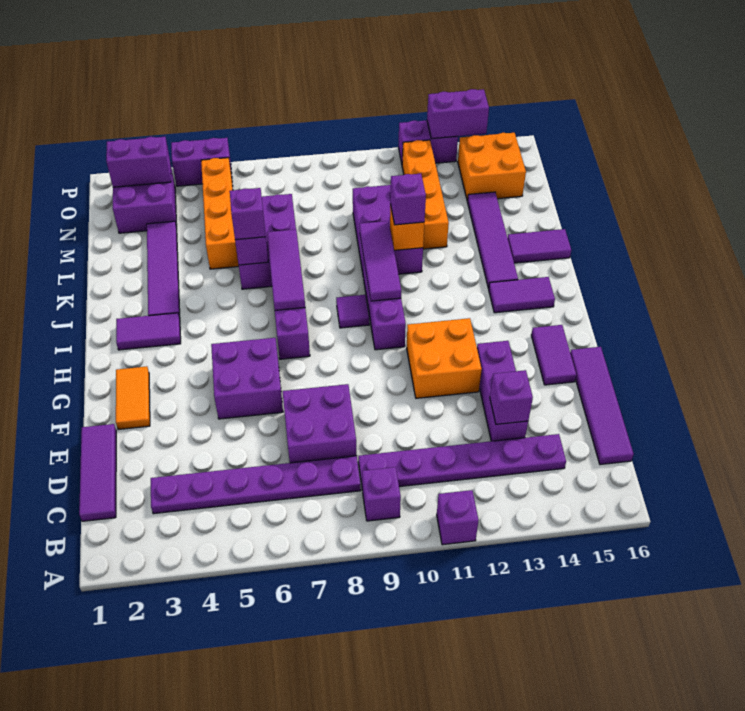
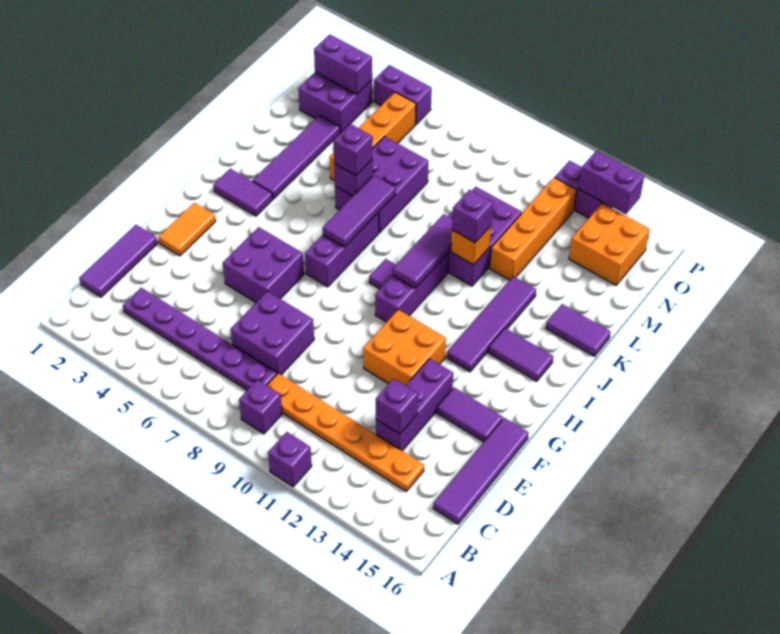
purple 1x6 plate [358,434,566,490] -> orange 1x6 plate [267,373,424,491]
purple 1x2 tile [531,325,576,385] -> purple 1x2 tile turned to [437,388,503,442]
purple 1x4 tile [467,192,518,289] -> purple 1x4 tile moved to [447,276,536,372]

